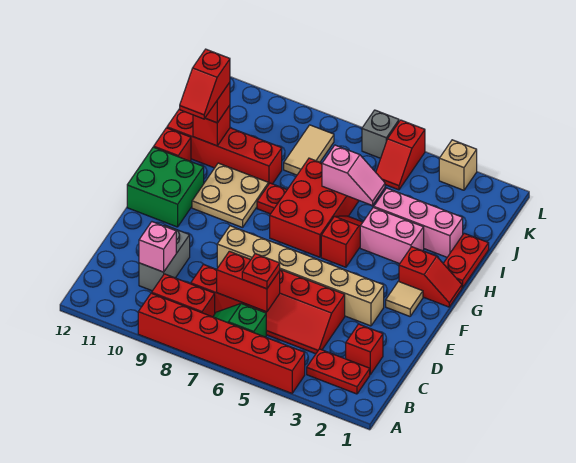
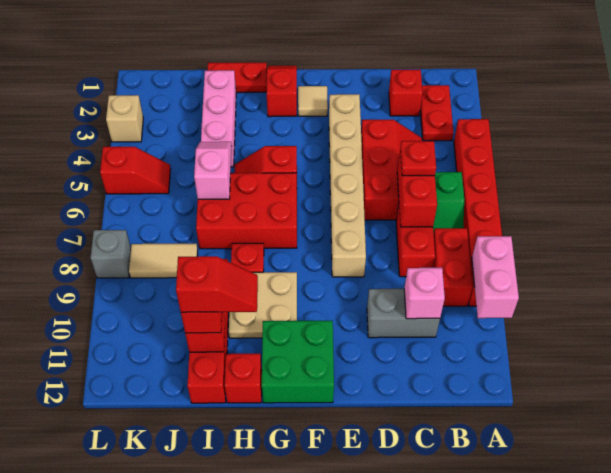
pink 1x2 brick [360,207,424,264] -> pink 1x2 brick moved to [472,236,519,318]
grey 1x1 brick [362,110,399,158] -> grey 1x1 brick moved to [91,230,131,278]

